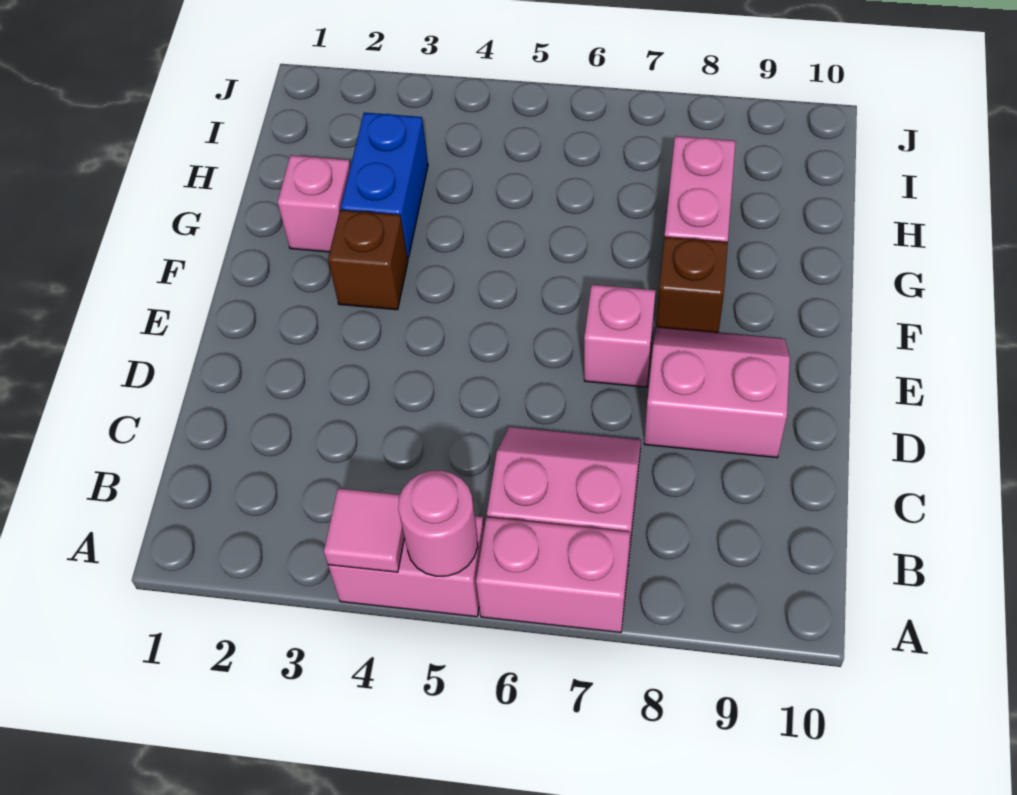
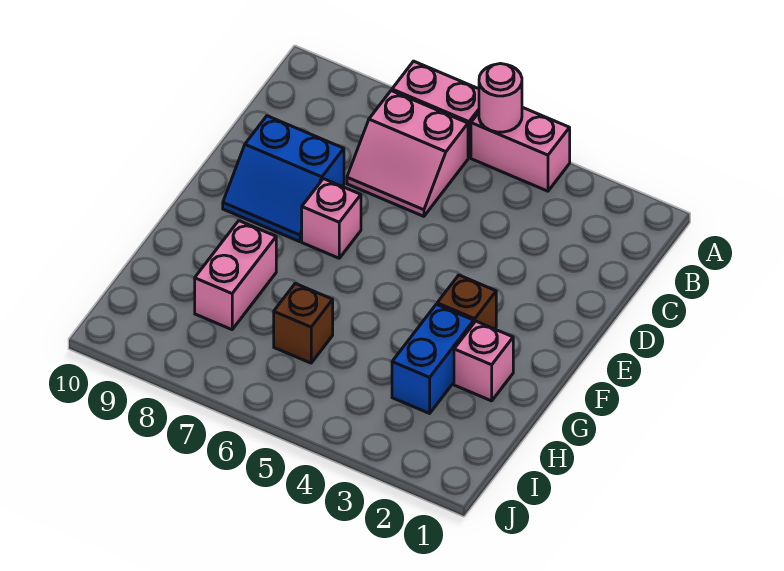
pink 1x1 tile [324,488,405,572] -> none
pink 2x2 slope [644,327,790,458] -> blue 2x2 slope [223,116,344,242]
brown 1x1 brick [656,237,728,333] -> brown 1x1 brick moved to [274,284,333,363]

